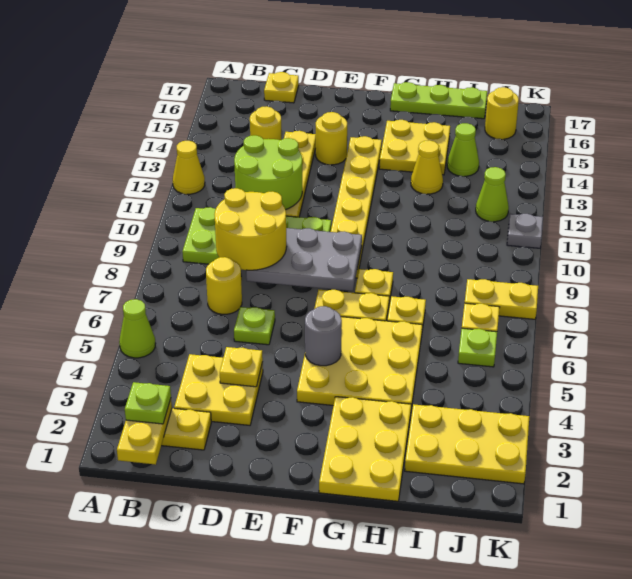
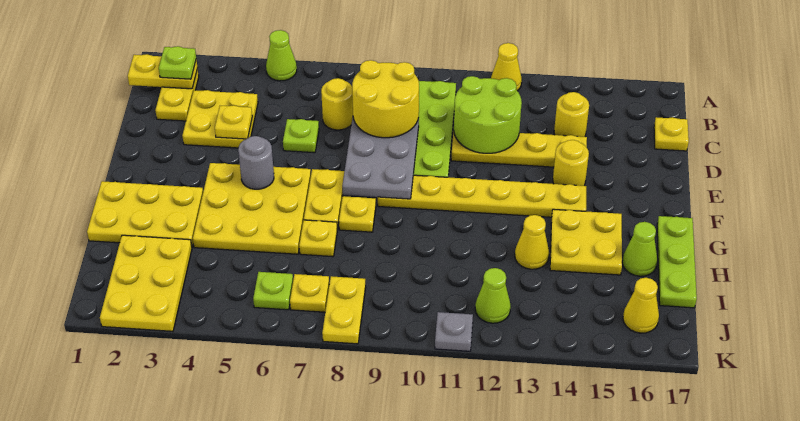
lime 1x1 cone [447,123,479,176] -> lime 1x1 cone moved to [622,222,657,276]
yellow 1x1 round brick [485,87,519,139] -> yellow 1x1 cone [623,278,659,333]

